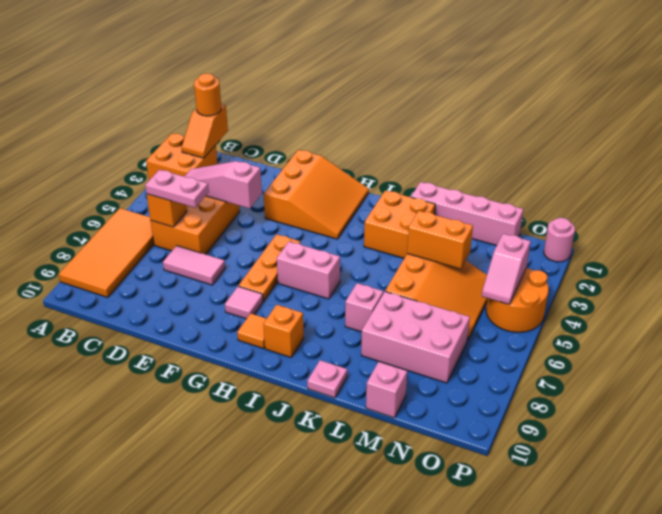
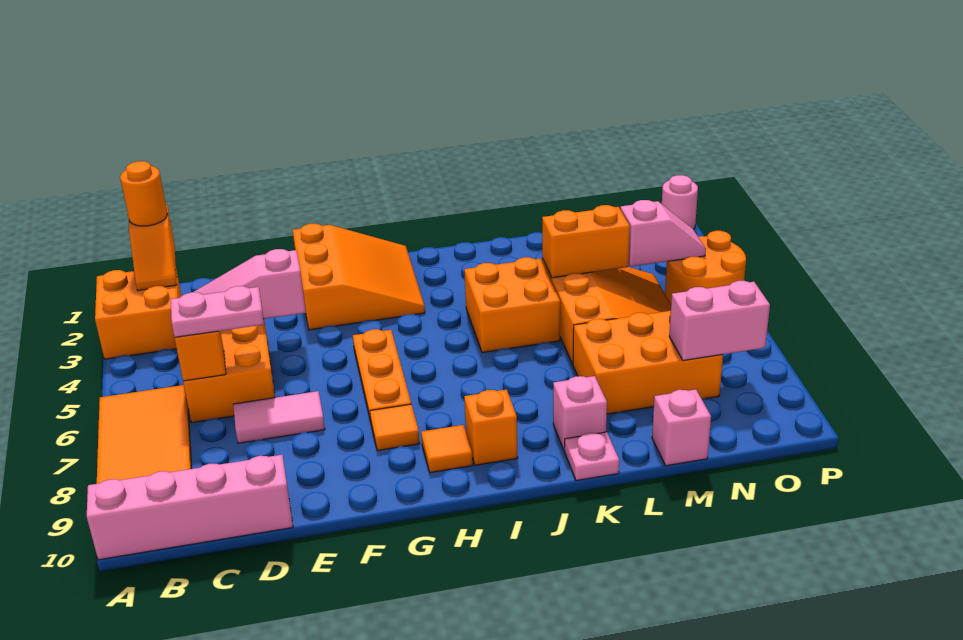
pink 1x1 tile [225,286,263,319] -> orange 1x1 tile [370,404,420,451]
pink 1x2 brick [277,242,340,299] -> pink 1x2 brick moved to [669,281,770,360]
orange 2x2 brick [364,191,435,258] -> orange 2x2 brick moved to [464,257,560,353]
pink 1x4 brick [411,182,523,246] -> pink 1x4 brick moved to [87,455,293,560]
pink 1x1 brick [345,283,383,332] -> pink 1x1 brick moved to [553,376,607,451]
pink 2x3 brick [361,292,470,383] -> orange 2x3 brick [573,311,723,414]
pink 1x2 slope [482,234,531,304] -> pink 1x2 slope turned to [620,200,706,267]

